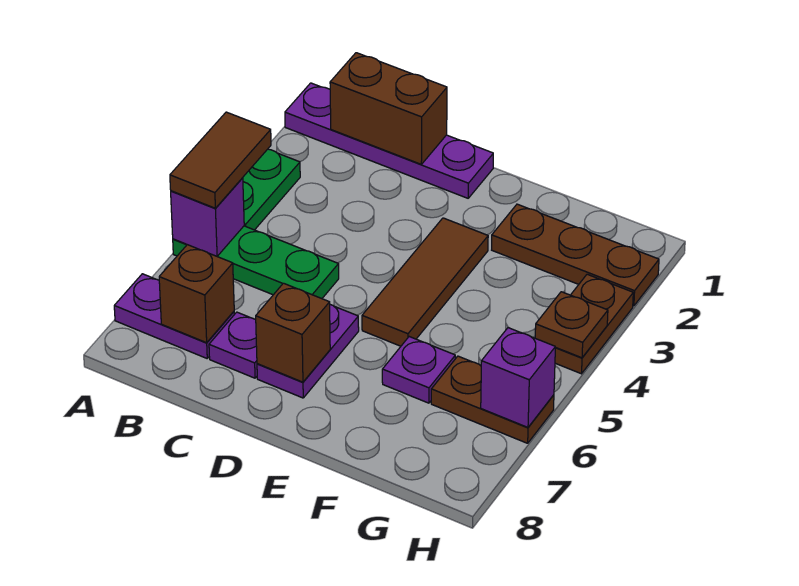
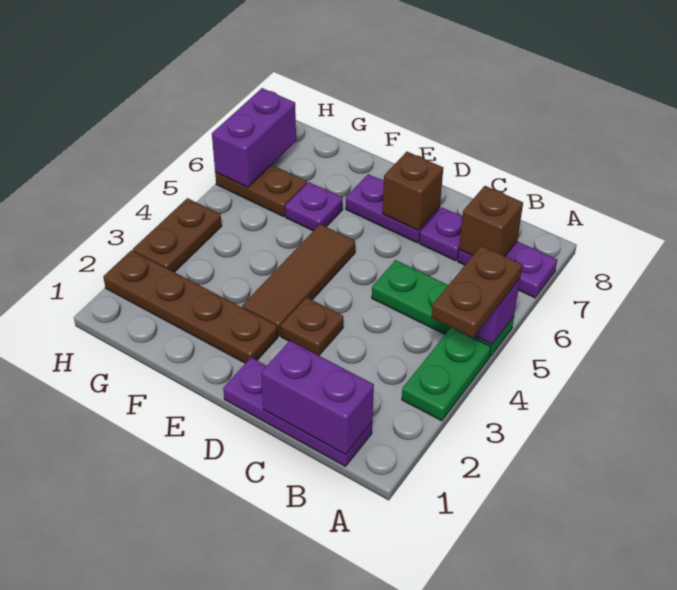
purple 1x4 plate [285,83,493,198] -> purple 1x3 plate [223,358,372,466]
brown 1x2 tile [170,112,271,208] -> brown 1x2 plate [431,246,522,338]
brown 1x2 brick [330,53,447,164] -> purple 1x2 brick [261,341,374,455]
purple 1x2 plate [257,305,359,398] -> purple 1x2 plate turned to [346,174,440,243]
brown 1x3 plate [492,204,659,306] -> brown 1x4 plate [103,250,278,363]
brown 1x1 plate [535,292,608,358] -> brown 1x1 plate moved to [281,297,343,355]
purple 1x1 brick [481,328,555,427] -> purple 1x2 brick [212,88,296,188]

